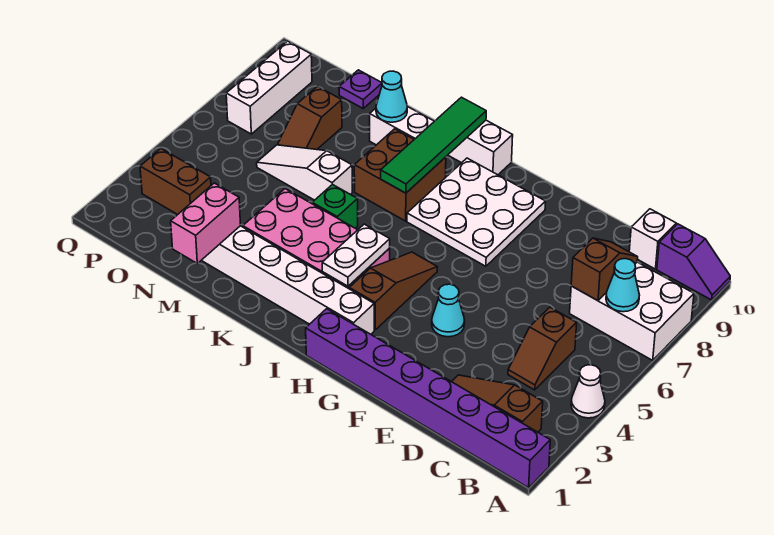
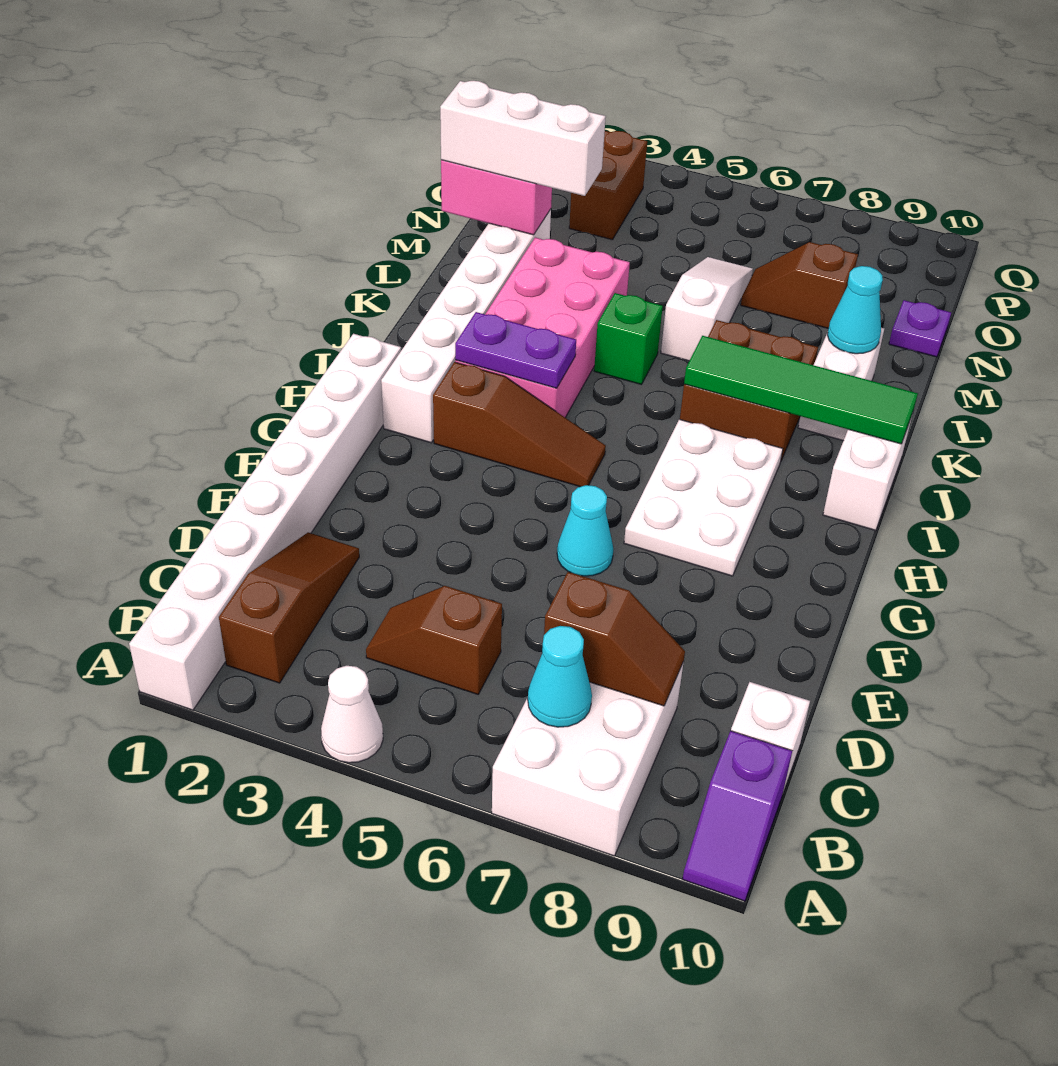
purple 1x8 brick [306,309,550,488] -> white 1x8 brick [129,334,401,710]
cyan 1x1 cone [432,284,465,337] -> cyan 1x1 cone moved to [557,485,613,576]
white 3x3 plate [407,158,546,266] -> white 2x3 plate [624,419,783,576]
white 1x2 plate [322,224,390,286] -> purple 1x2 plate [455,312,576,388]
white 1x3 brick [226,41,312,134] -> white 1x3 brick moved to [440,81,606,196]

